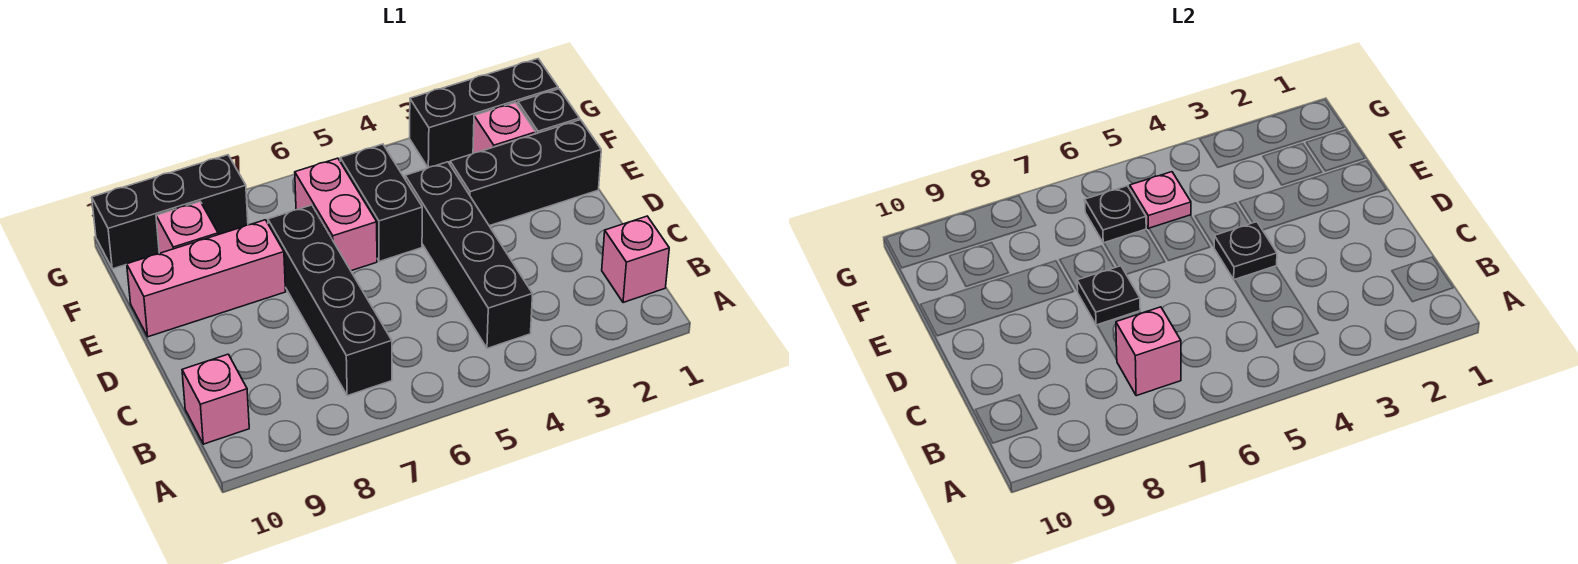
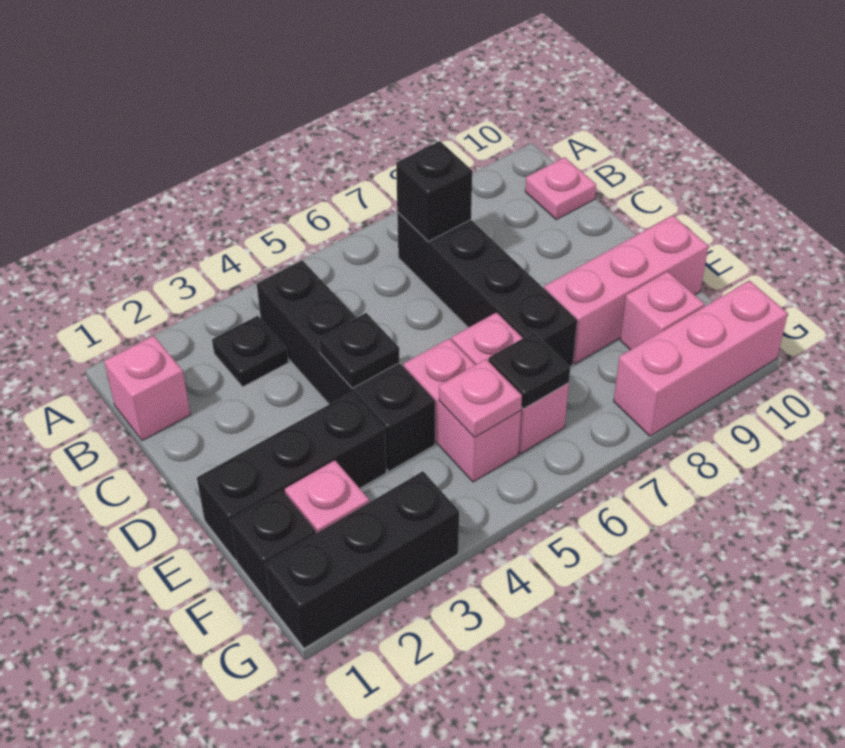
pink 1x1 brick [1116,307,1181,396] -> black 1x1 brick [396,141,472,241]
pink 1x1 brick [182,354,249,444] -> pink 1x1 plate [525,157,596,220]
black 1x1 plate [1077,266,1140,325] -> black 1x1 plate moved to [212,316,289,387]
black 1x2 brick [340,144,422,262] -> pink 1x2 brick [404,338,521,482]
black 1x3 brick [92,155,248,269] -> pink 1x3 brick [614,281,788,436]

